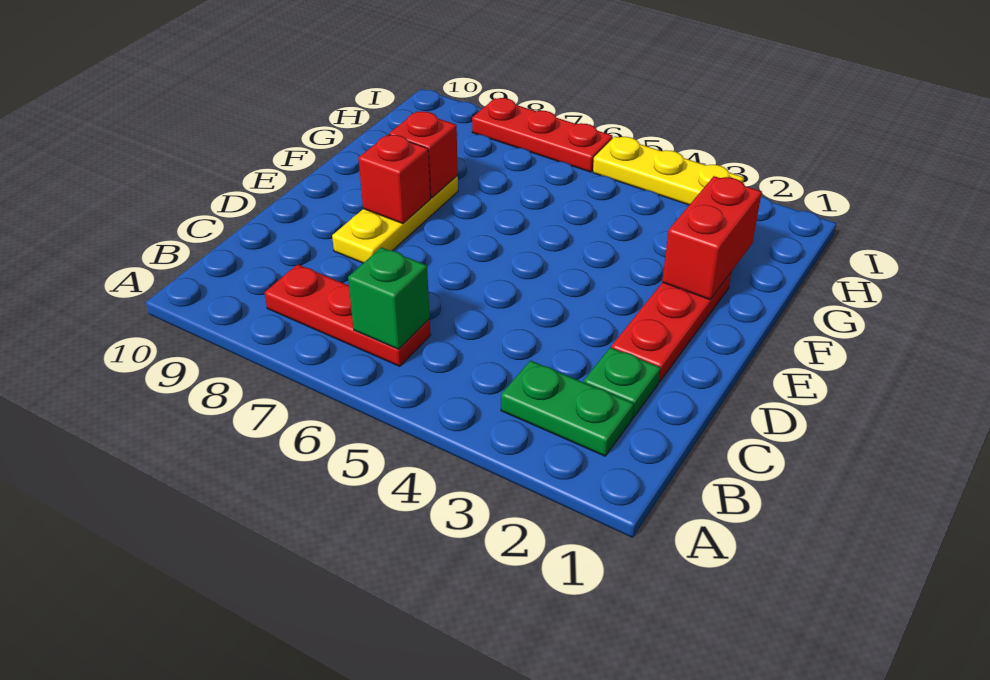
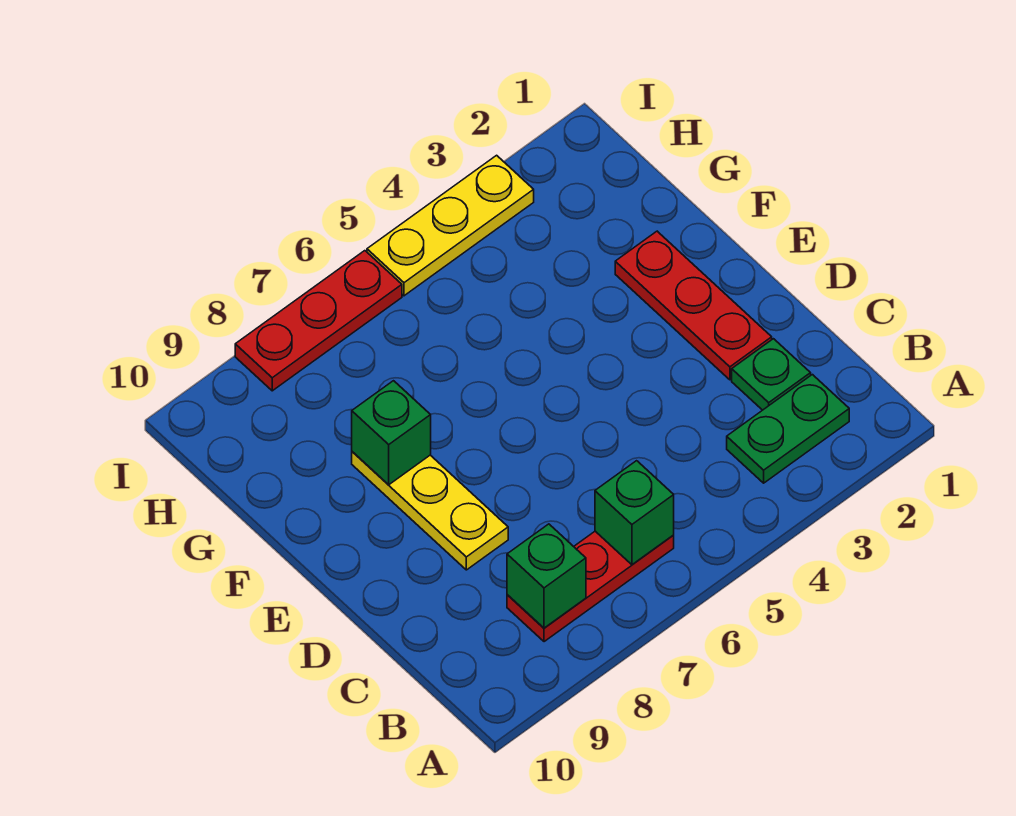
none -> green 1x1 brick [507,524,586,628]
red 1x1 brick [359,134,430,224] -> none
red 1x2 brick [662,176,762,300] -> none
red 1x1 brick [389,111,458,198] -> green 1x1 brick [352,381,431,485]

